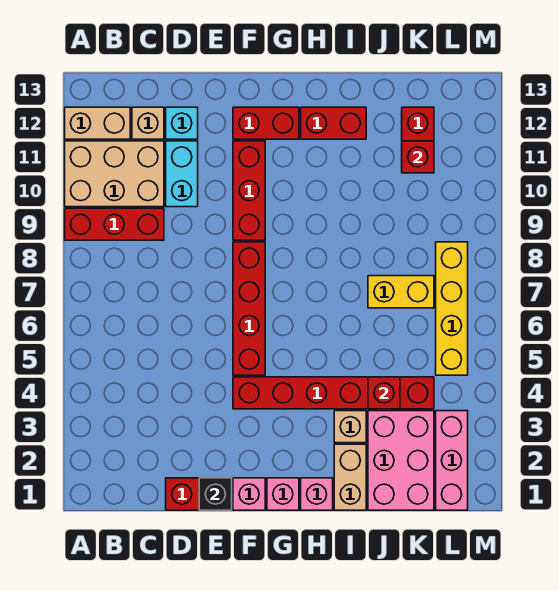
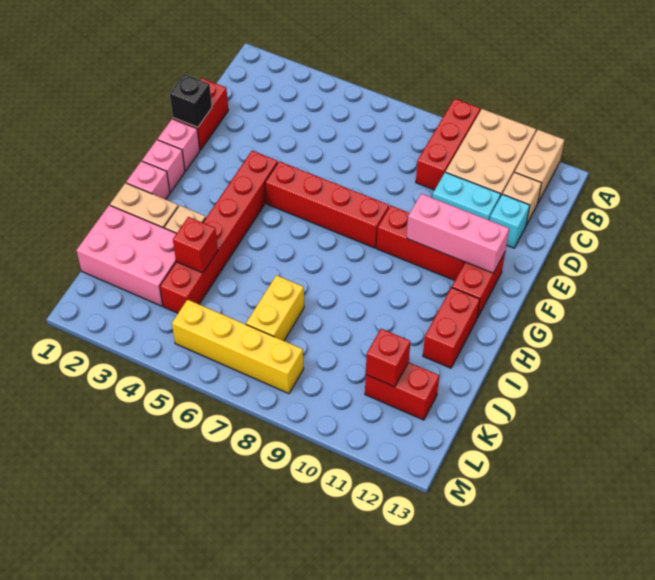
pink 1x3 brick [436,411,468,510] -> pink 1x3 brick moved to [407,194,509,273]

